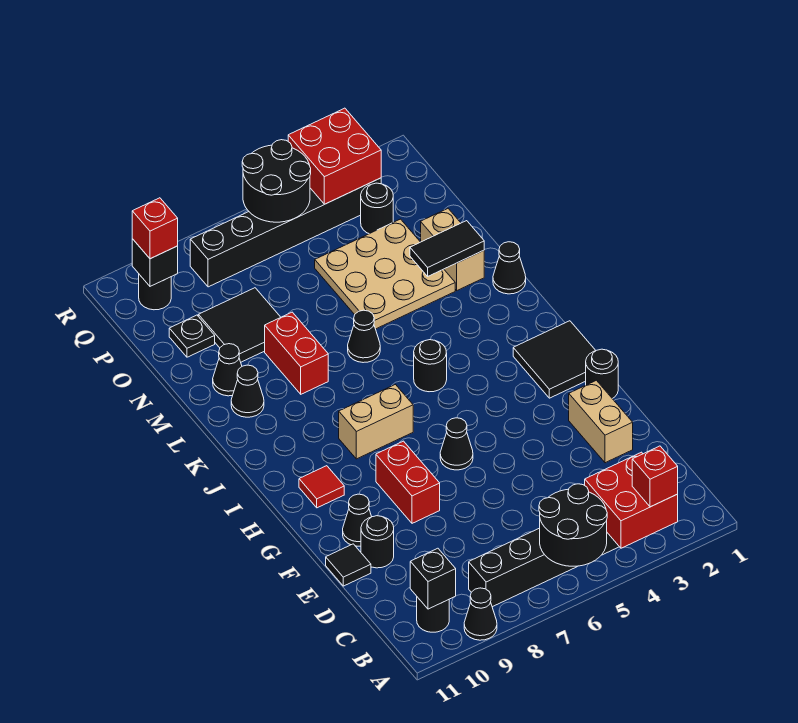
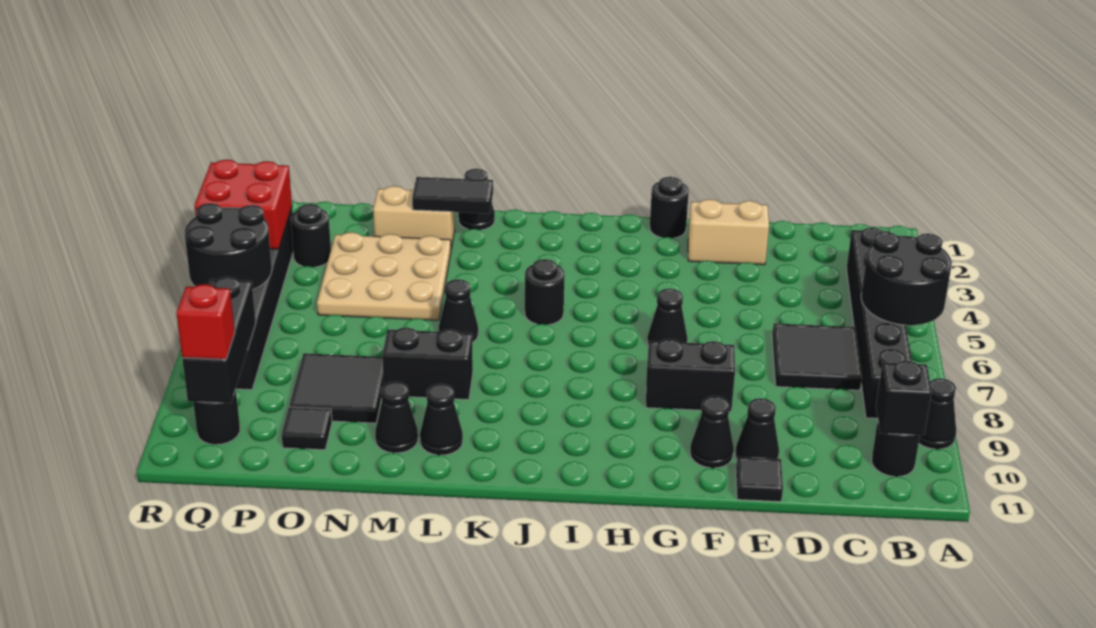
red 2x2 brick [585,452,678,548] -> none
red 1x1 brick [632,446,678,507] -> none
black 1x1 round brick [361,516,394,568] -> black 1x1 cone [735,398,779,460]
red 1x2 brick [376,441,440,523] -> black 1x2 brick [646,339,735,412]
black 2x2 tile [513,321,596,398] -> black 2x2 tile moved to [772,323,862,390]
red 1x1 tile [299,466,344,508] -> none
tan 1x2 brick [339,385,413,459] -> none
red 1x2 brick [265,312,328,394] -> black 1x2 brick [382,328,473,400]
black 1x2 tile [410,221,484,276] -> black 1x2 tile turned to [412,177,493,213]
black 1x1 plate [169,315,215,357] -> black 1x1 tile [282,407,332,450]
black 1x1 brick [132,239,178,286] -> black 1x3 brick [182,277,256,403]

